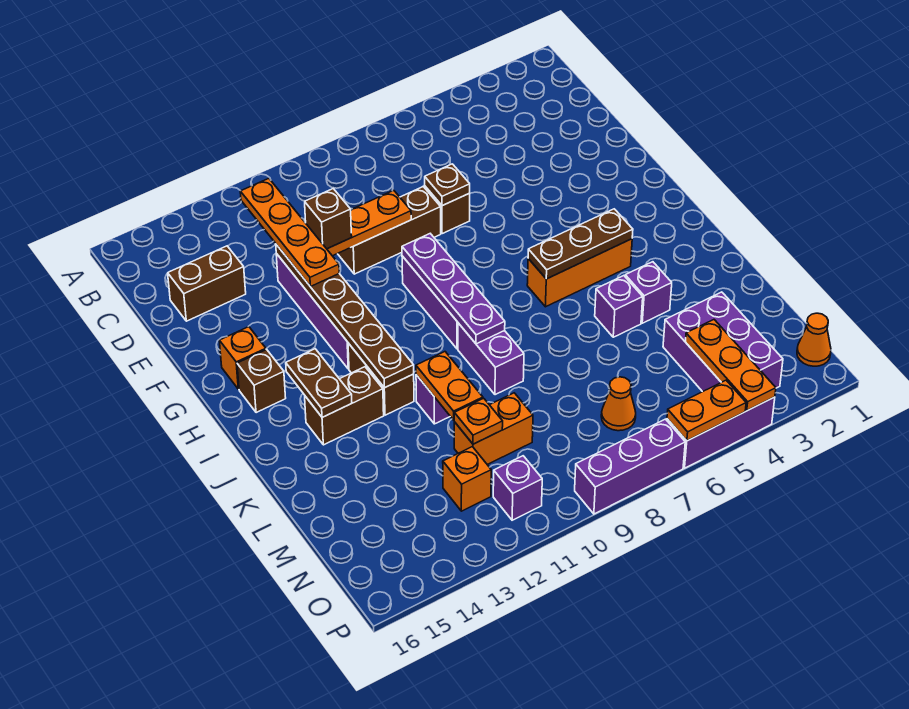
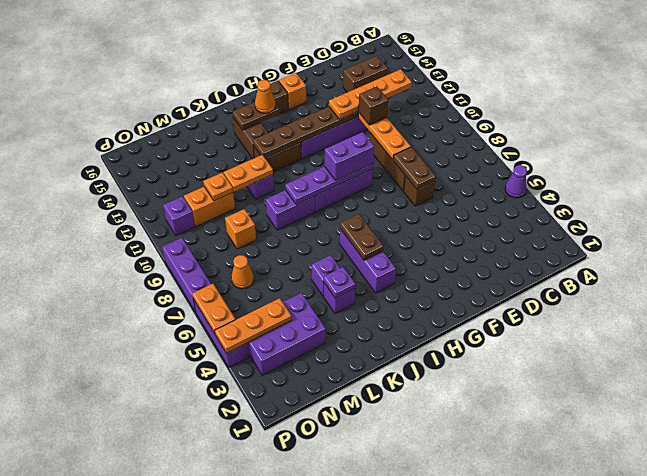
none -> purple 1x1 cone [505,165,527,198]
brown 1x2 brick [168,246,246,321] -> brown 1x2 brick turned to [343,56,388,92]
brown 1x1 plate [425,164,470,206] -> brown 1x2 plate [393,147,436,190]
none -> purple 1x2 brick [325,132,374,181]
orange 1x3 brick [527,239,632,307] -> purple 1x3 brick [340,229,396,293]
brown 1x3 plate [528,209,633,279] -> brown 1x2 plate [340,214,384,260]
none -> purple 1x1 plate [324,267,355,298]
orange 1x2 brick [454,393,533,465] -> orange 1x2 brick turned to [184,187,235,226]
orange 1x1 brick [443,447,491,511] -> orange 1x1 brick moved to [225,209,256,249]
orange 1x1 cone [797,313,831,366] -> orange 1x1 cone moved to [255,80,275,113]

